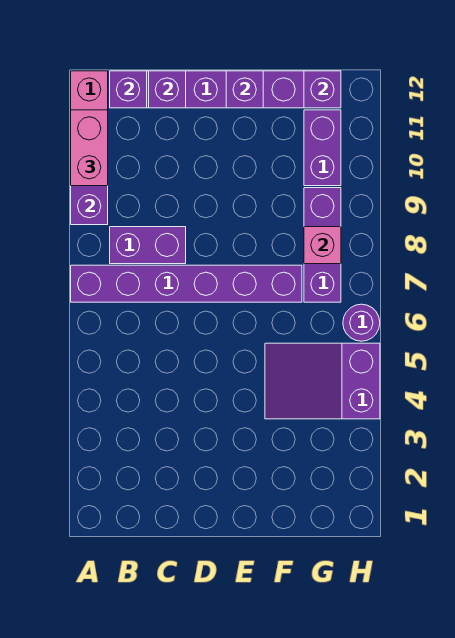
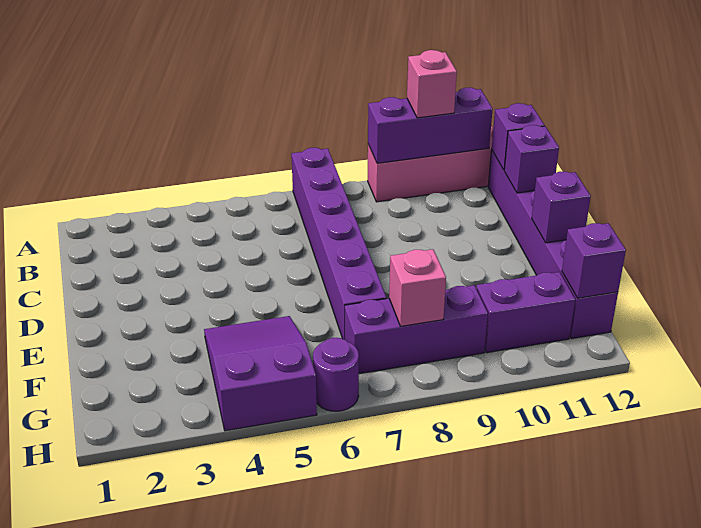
pink 1x2 brick [71,110,108,186] -> pink 1x1 brick [407,50,457,118]
purple 1x2 brick [110,227,186,264] -> none

